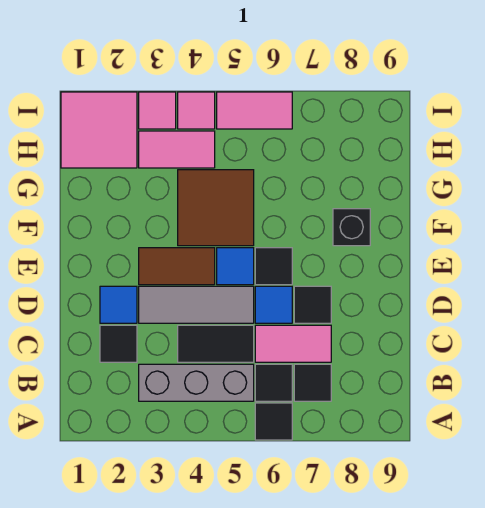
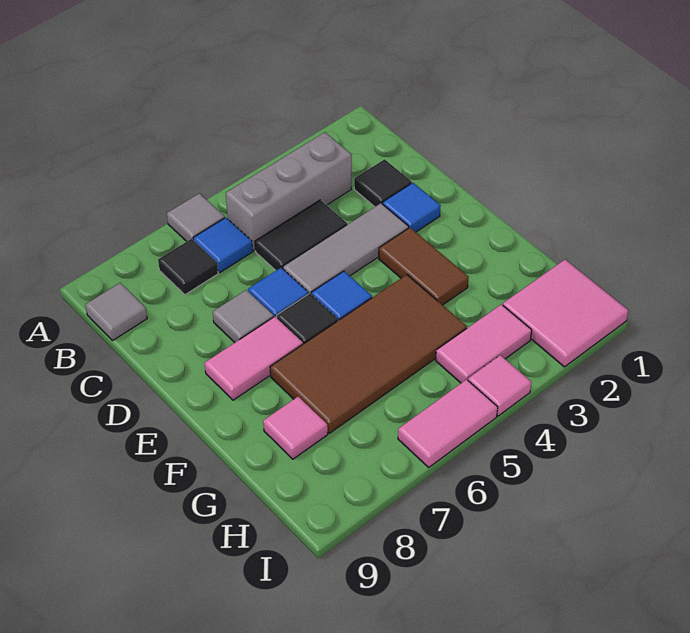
black 1x1 tile [255,403,292,440] -> grey 1x1 tile [167,193,225,241]
black 1x1 tile [255,364,292,401] -> blue 1x1 tile [193,218,253,272]
none -> grey 1x1 tile [85,283,147,341]
pink 1x2 tile [255,325,331,362] -> pink 1x2 tile moved to [205,317,303,400]
black 1x1 tile [294,286,331,323] -> grey 1x1 tile [213,290,274,343]
brown 1x2 tile [139,248,215,285] -> brown 1x2 tile turned to [379,228,469,305]
brown 2x2 tile [178,170,254,246] -> brown 2x4 tile [270,275,467,433]
black 1x1 brick [333,209,370,246] -> none
pink 1x1 tile [139,92,176,129] -> pink 1x1 tile moved to [263,397,328,459]

